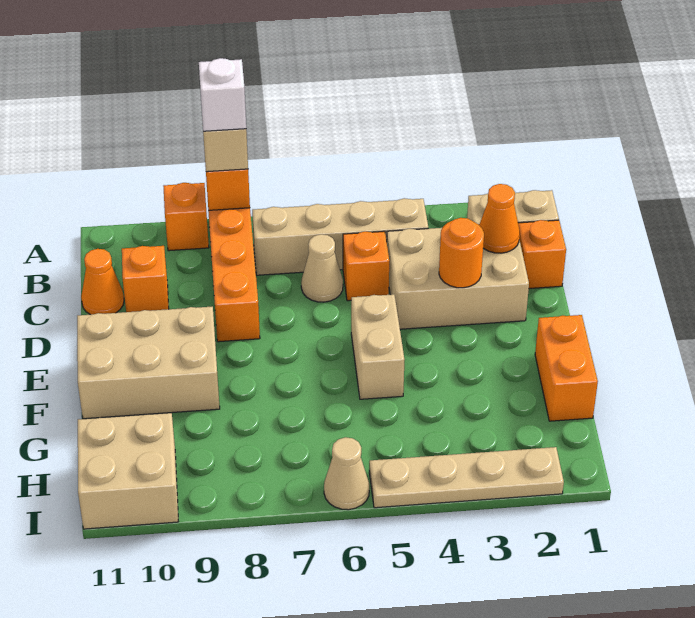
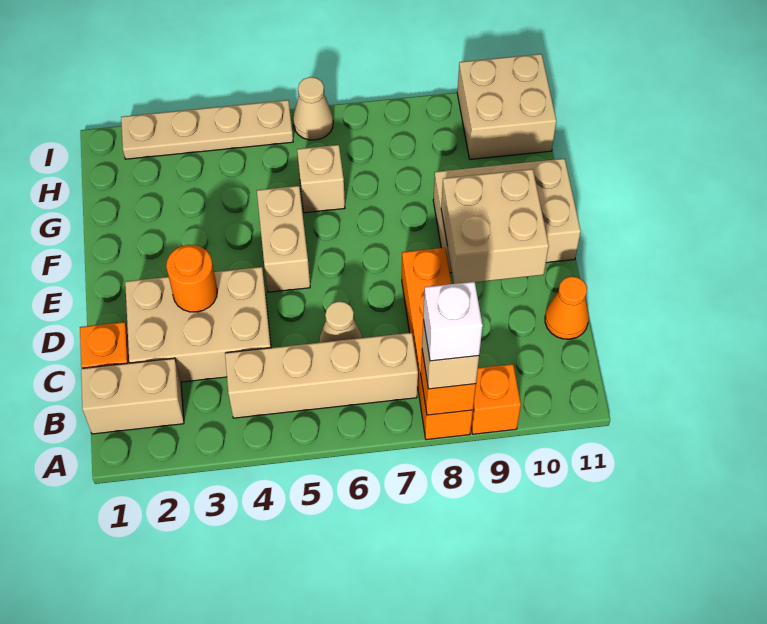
orange 1x1 cone [479,184,520,253] -> none
orange 1x1 brick [343,231,389,301] -> none
orange 1x1 brick [122,246,169,312] -> none
none -> tan 2x2 brick [441,169,549,284]
orange 1x2 brick [535,315,598,421] -> none
none -> tan 1x1 brick [297,145,345,213]

